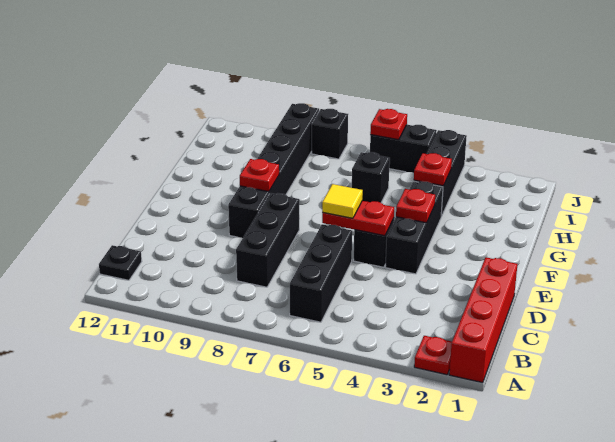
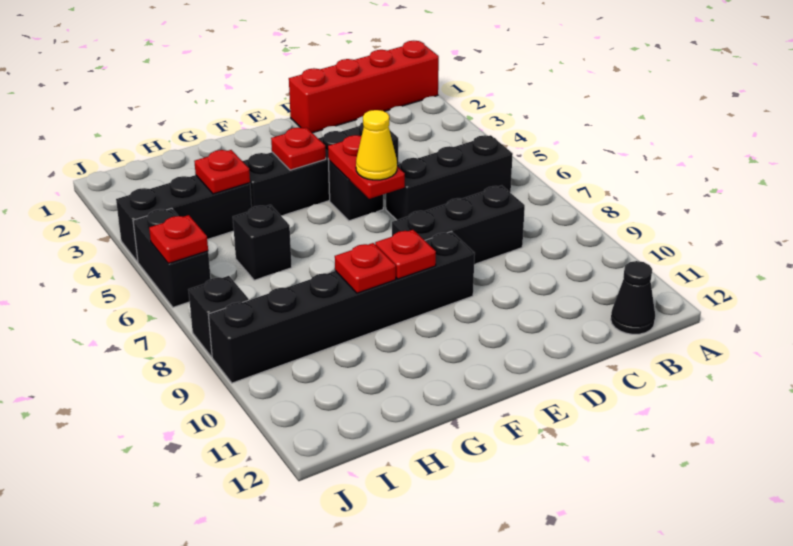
red 1x1 plate [414,336,452,375] -> red 1x1 plate moved to [335,243,396,293]
black 1x1 plate [99,245,142,280] -> black 1x1 cone [611,261,655,334]
black 1x3 brick [385,181,443,274] -> black 1x4 brick [243,122,398,216]
yellow 1x1 tile [322,184,363,218] -> yellow 1x1 cone [356,110,397,180]

